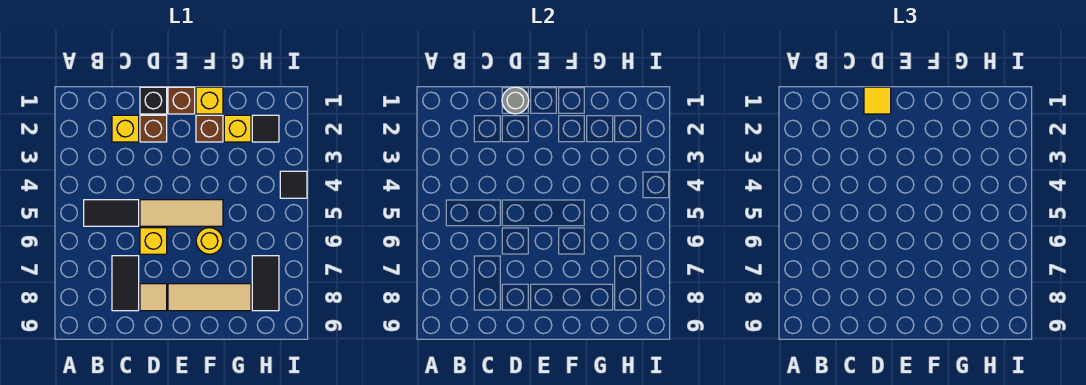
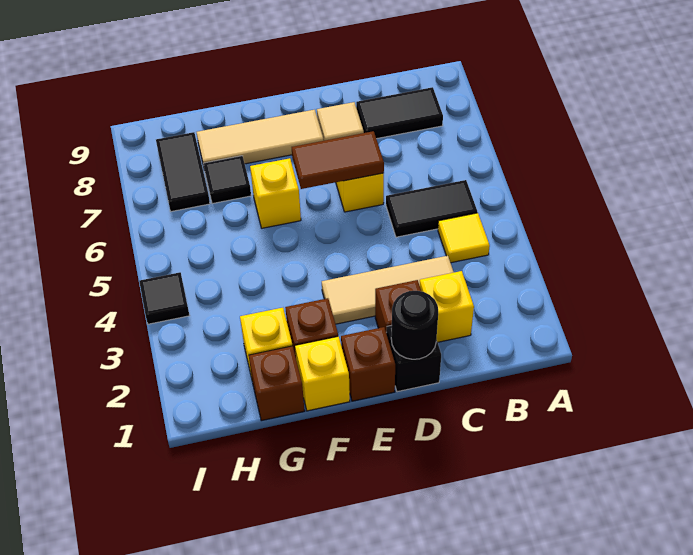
black 1x2 tile [112,256,139,311] -> black 1x2 tile turned to [356,87,443,139]
grey 1x1 round brick [502,87,529,114] -> black 1x1 round brick [391,291,438,359]
yellow 1x1 tile [864,87,891,114] -> yellow 1x1 tile moved to [438,213,490,263]
tan 1x3 tile [140,200,223,226] -> tan 1x3 tile moved to [322,256,454,324]
none -> brown 1x2 tile [292,131,384,189]
yellow 1x1 round brick [196,228,223,254] -> yellow 1x1 brick [250,158,301,228]
none -> brown 1x1 brick [249,346,304,421]
black 1x1 tile [252,115,279,142] -> black 1x1 tile moved to [204,156,251,204]

